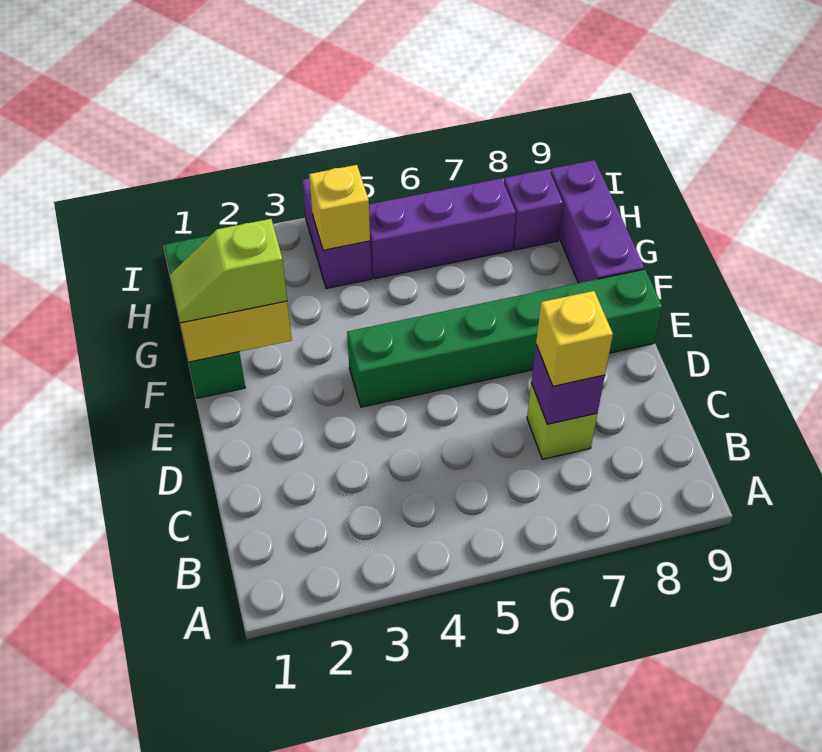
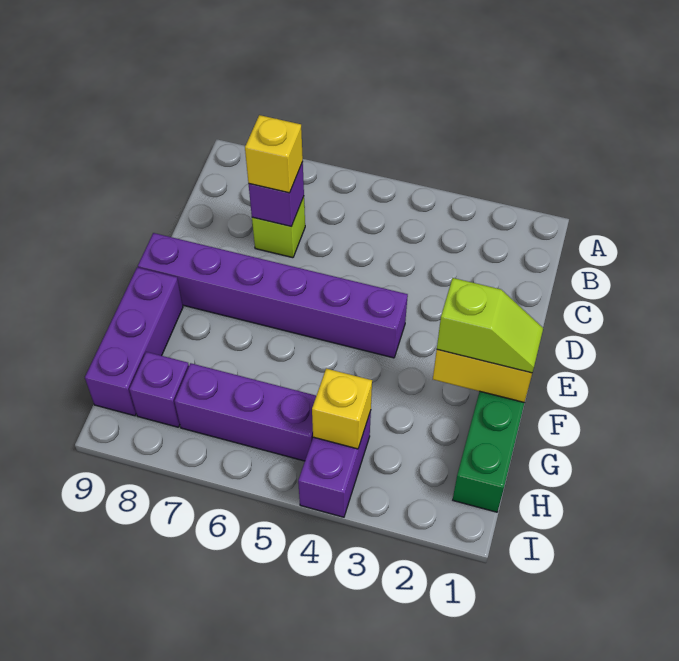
green 1x6 brick [347,269,662,407] -> purple 1x6 brick [138,233,408,358]

